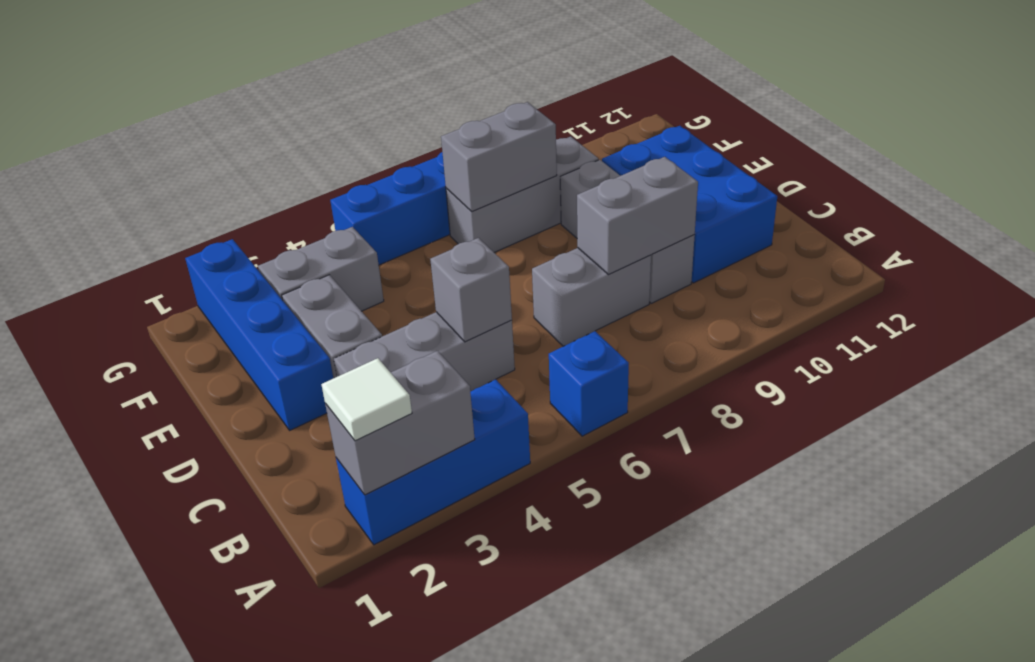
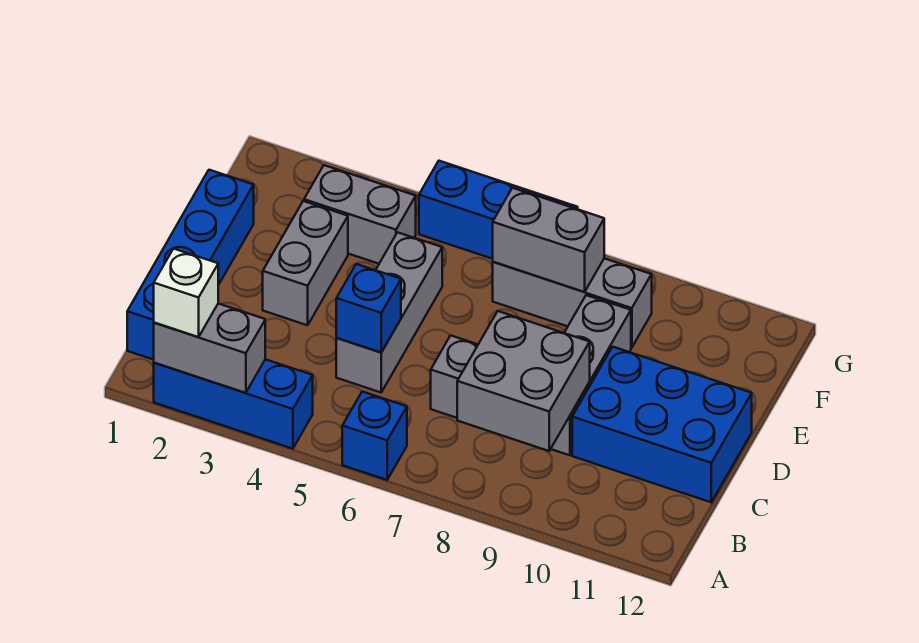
white 1x1 tile [321,358,412,441] -> white 1x1 brick [154,249,218,337]
grey 1x3 brick [334,312,515,392] -> grey 1x3 brick turned to [336,232,442,392]
grey 1x1 brick [430,238,512,342] -> blue 1x1 brick [336,264,401,352]
grey 1x2 brick [577,157,698,275] -> grey 2x2 brick [457,311,590,451]
blue 2x3 brick [602,126,777,283] -> blue 2x3 brick turned to [572,347,752,502]
blue 1x4 brick [185,239,333,430] -> blue 1x4 brick moved to [127,170,254,360]

